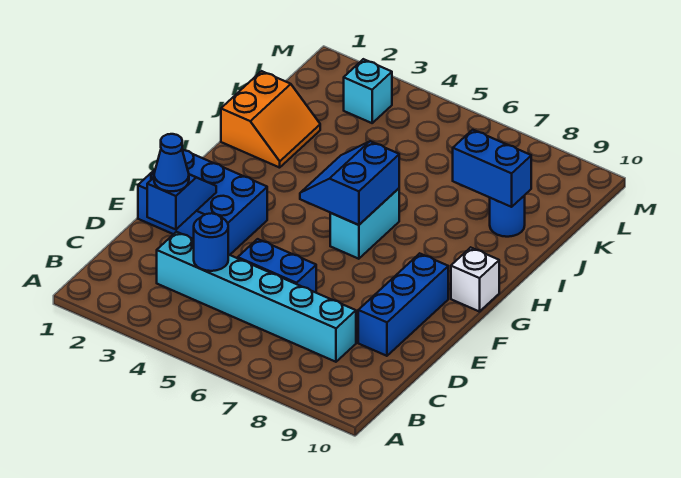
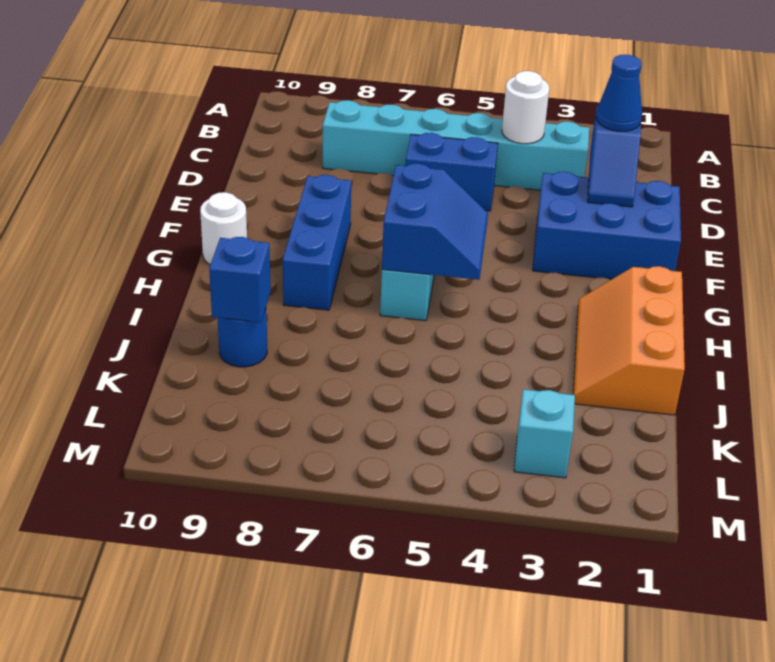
blue 1x1 round brick [194,213,228,271] -> white 1x1 round brick [502,71,549,144]
blue 1x3 brick [358,253,448,356] -> blue 1x3 brick moved to [283,175,351,310]
white 1x1 brick [451,247,499,312] -> white 1x1 round brick [200,192,247,265]
orange 2x2 slope [221,71,320,168] -> orange 2x3 slope [573,266,685,415]
blue 1x2 brick [453,130,531,207] -> blue 1x1 brick [209,237,271,322]

